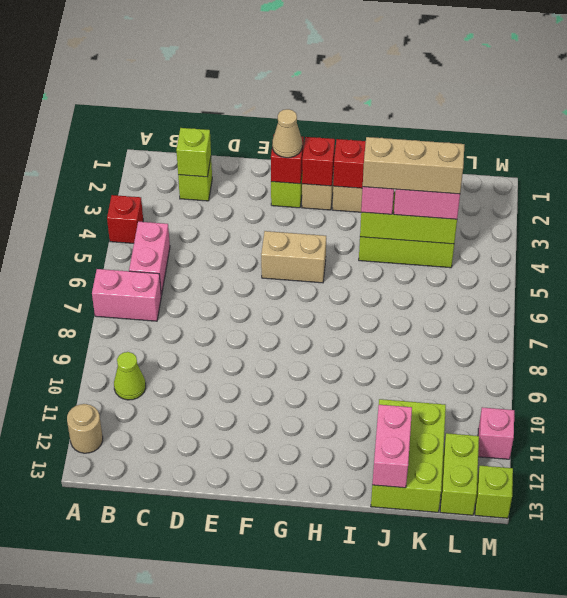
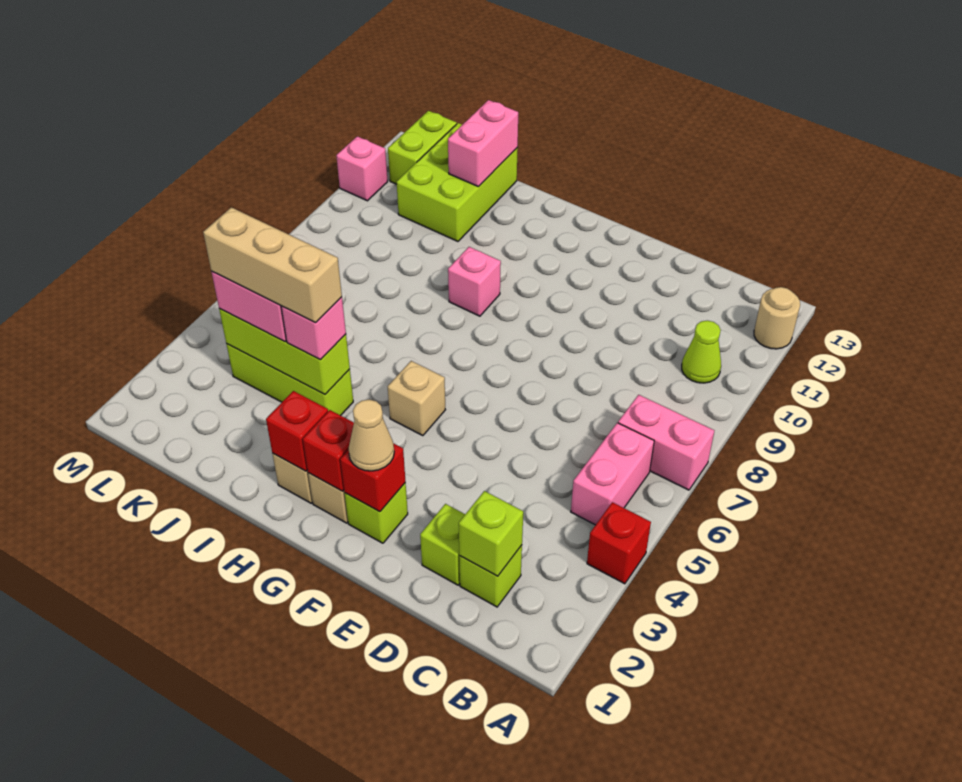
tan 1x2 brick [261,231,326,283] -> tan 1x1 brick [388,361,445,436]
none -> pink 1x1 brick [448,247,501,316]
lime 1x1 brick [475,466,513,518] -> lime 1x1 brick moved to [420,504,465,585]

